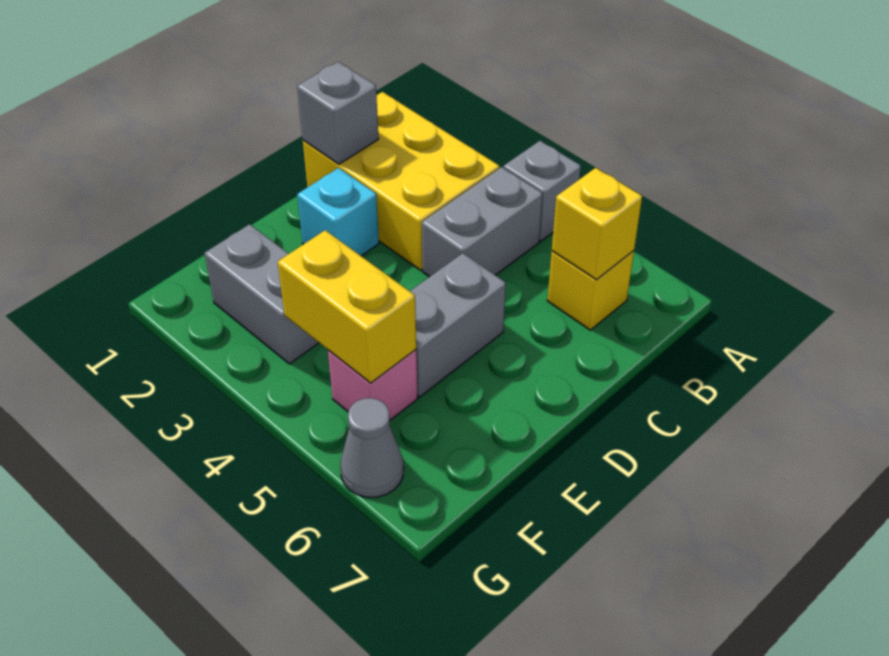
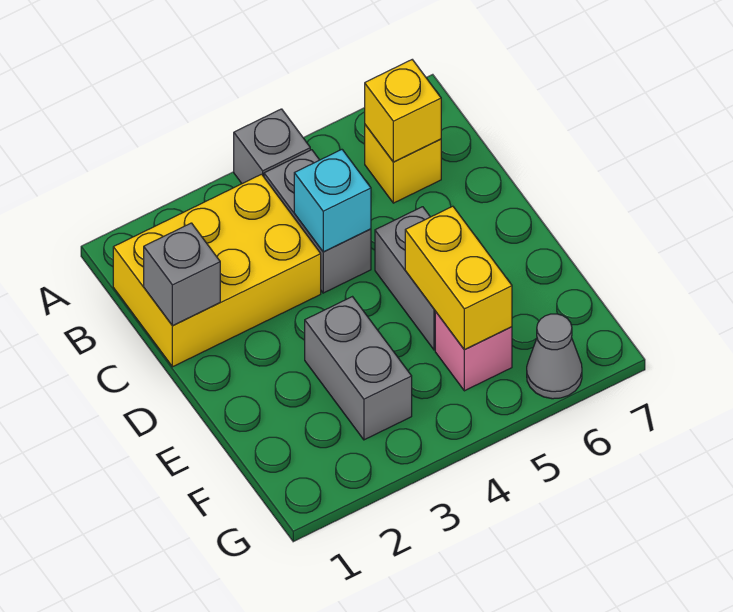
cyan 1x1 brick [297,168,379,256] -> cyan 1x1 brick moved to [294,150,371,252]
grey 1x2 brick [204,224,319,364] -> grey 1x2 brick turned to [305,297,412,440]
yellow 1x2 brick [278,230,416,383] -> yellow 1x2 brick turned to [405,206,512,350]

